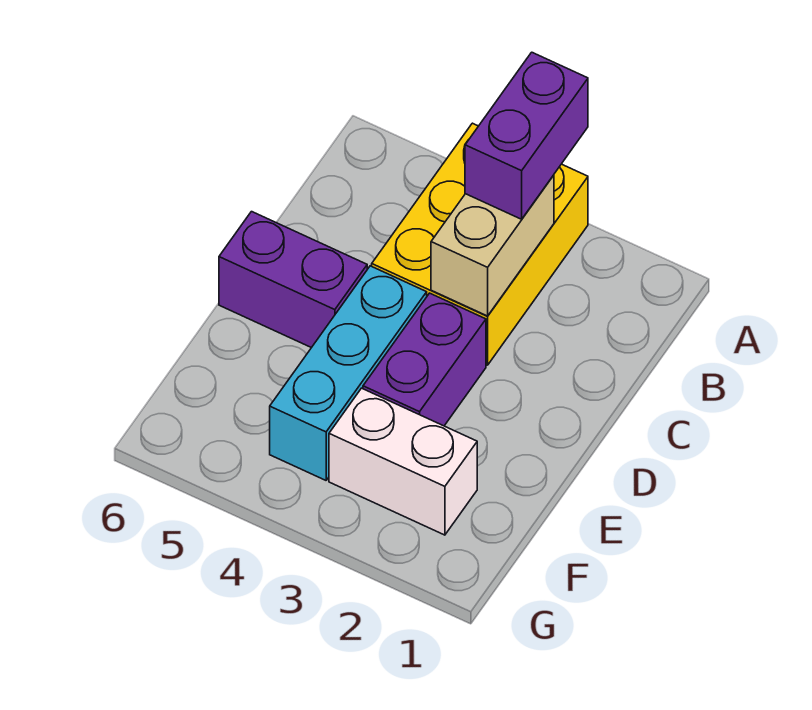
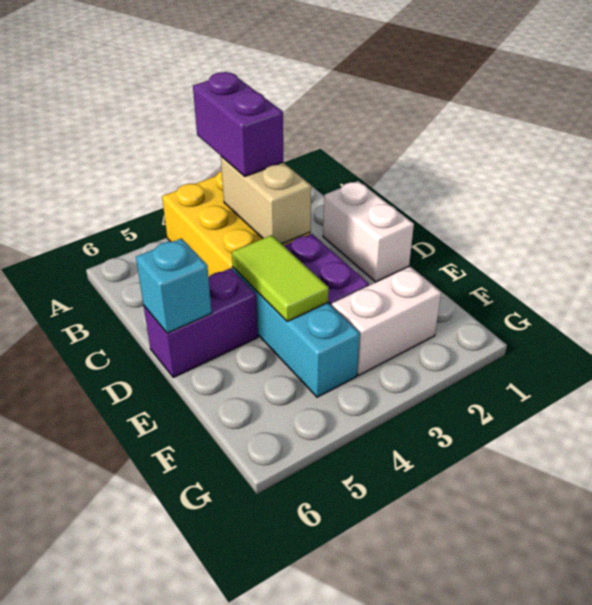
none -> white 1x2 brick [323,181,414,282]
none -> lime 1x2 tile [232,235,329,322]
none -> cyan 1x1 brick [136,239,212,333]

